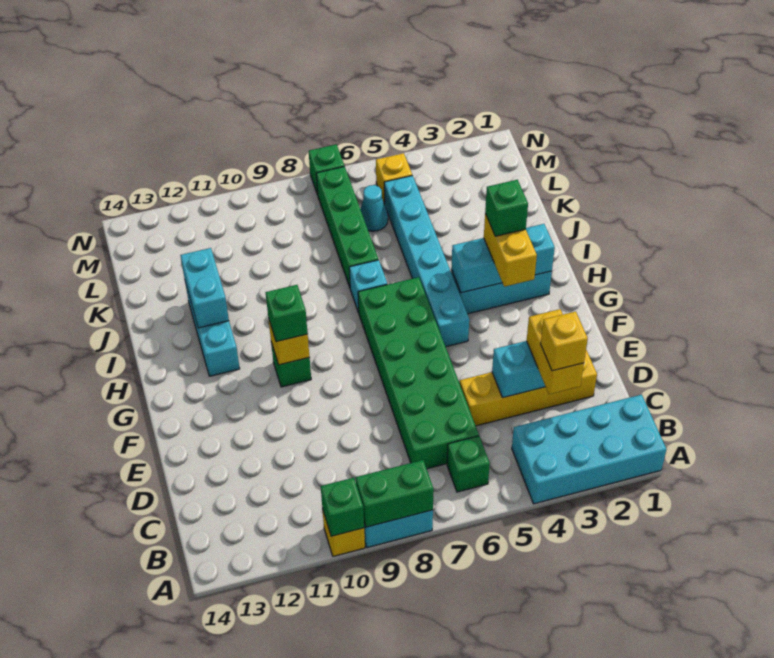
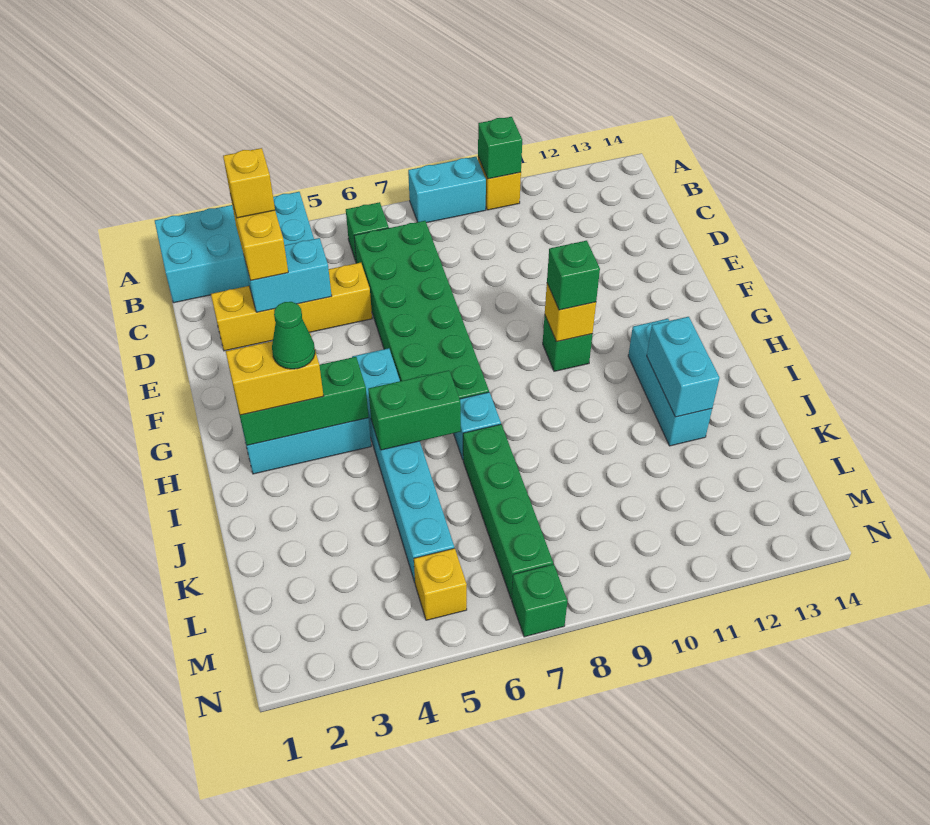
green 1x2 brick [356,460,434,527] -> green 1x2 brick moved to [368,370,461,450]
yellow 1x2 brick [484,214,537,287] -> yellow 1x2 brick turned to [226,334,323,415]
cyan 1x3 brick [451,224,555,293] -> green 1x3 brick [235,357,369,445]
green 1x1 brick [485,180,528,236] -> green 1x1 cone [272,302,315,369]
cyan 1x1 cone [360,185,388,231] -> none

